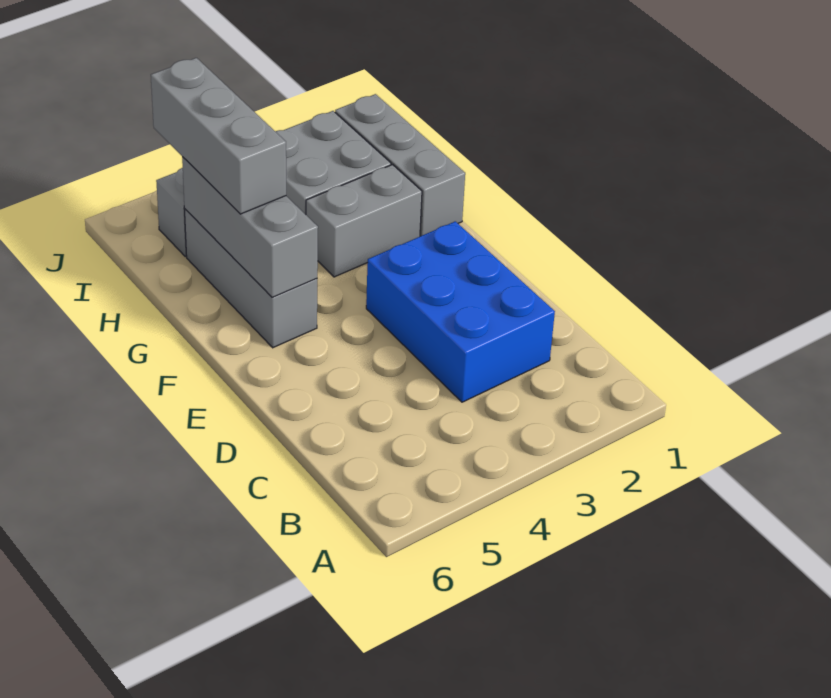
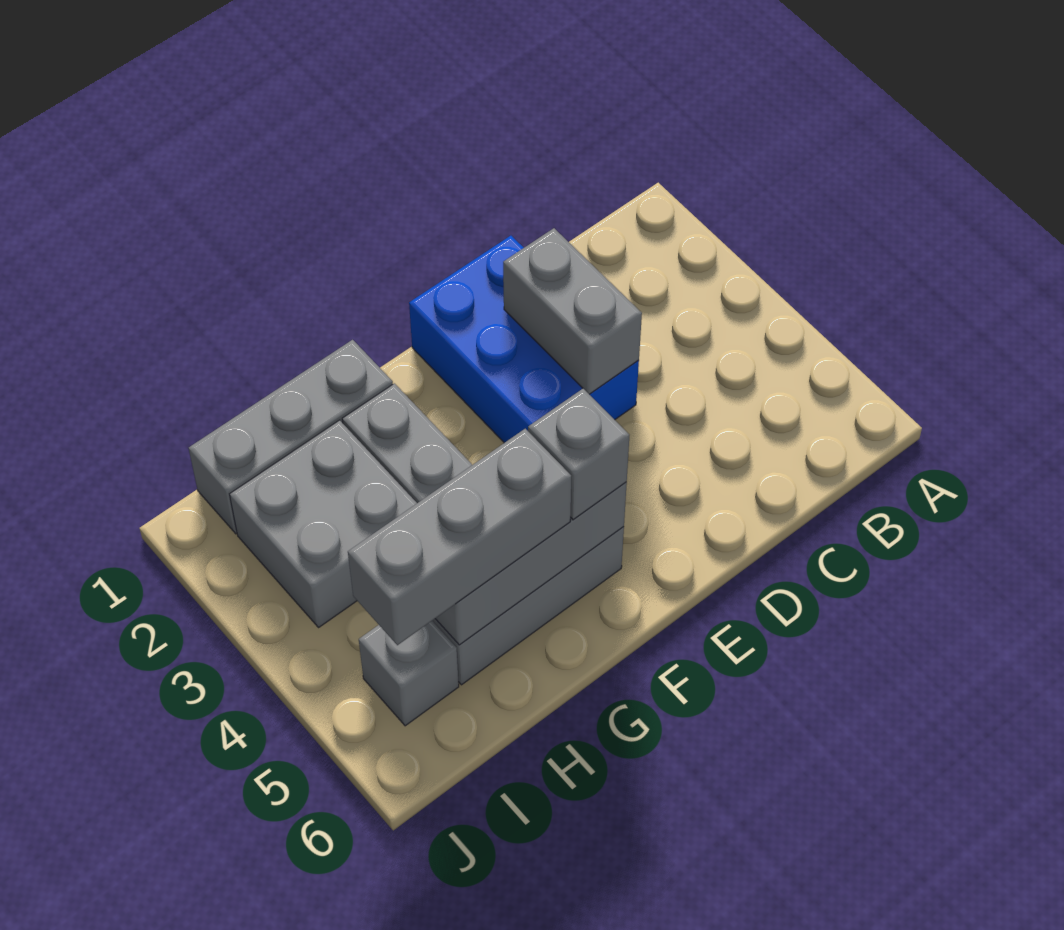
blue 2x3 brick [366,221,555,402] -> blue 2x3 brick turned to [409,236,639,443]
none -> grey 1x2 brick [503,228,642,394]
none -> grey 1x1 brick [528,389,629,520]

